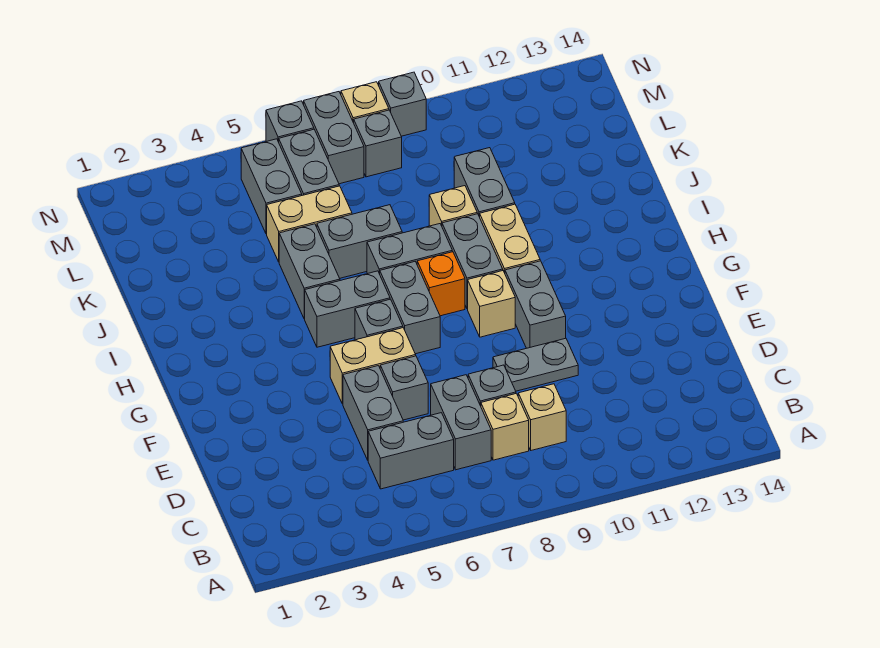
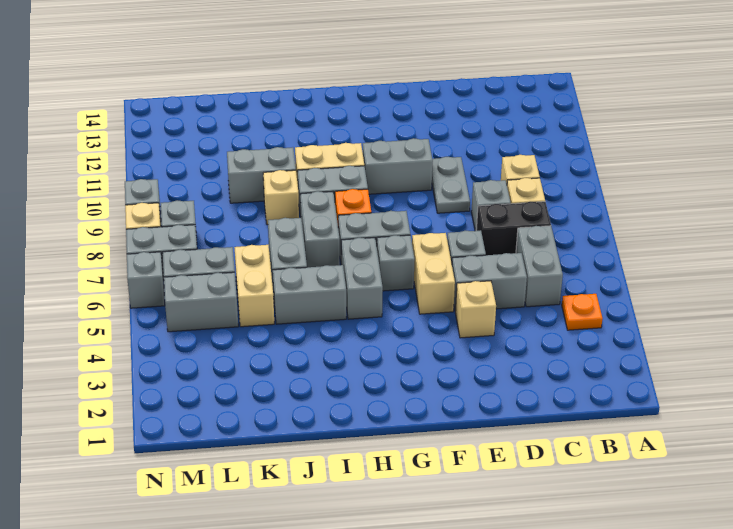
none -> orange 1x1 plate [562,294,603,330]
grey 1x2 brick [430,375,491,470] -> black 1x2 brick [476,201,551,255]
tan 1x1 brick [468,271,515,337] -> tan 1x1 brick moved to [455,281,496,338]

